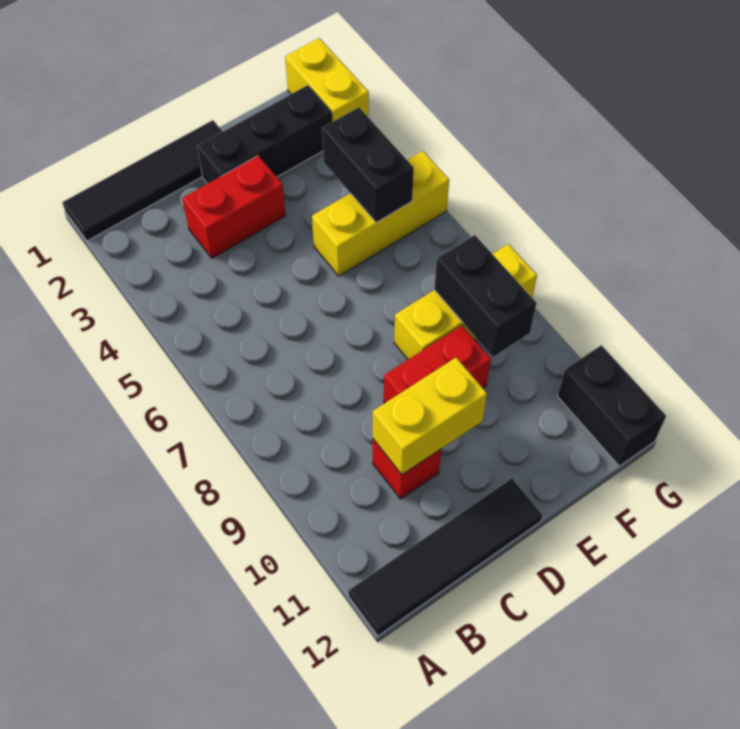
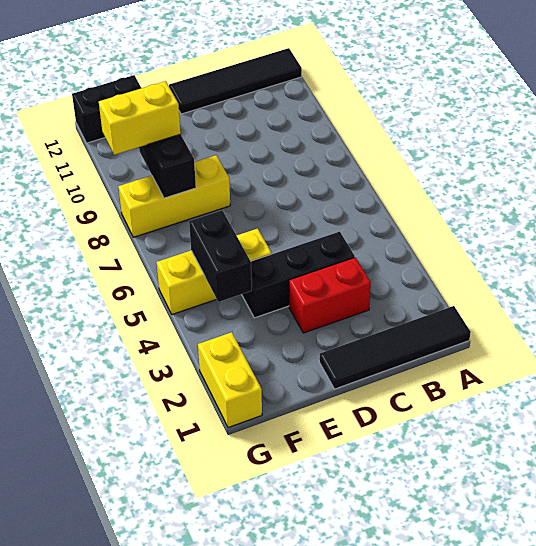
red 1x1 brick [373,439,441,499] -> none
yellow 1x2 brick [373,358,487,475] -> yellow 1x2 brick moved to [99,81,181,155]
black 1x3 brick [197,85,332,184] -> black 1x3 brick moved to [242,231,355,318]
red 1x2 brick [384,326,491,403] -> none
black 1x2 brick [558,345,666,466] -> black 1x2 brick turned to [72,75,141,143]

